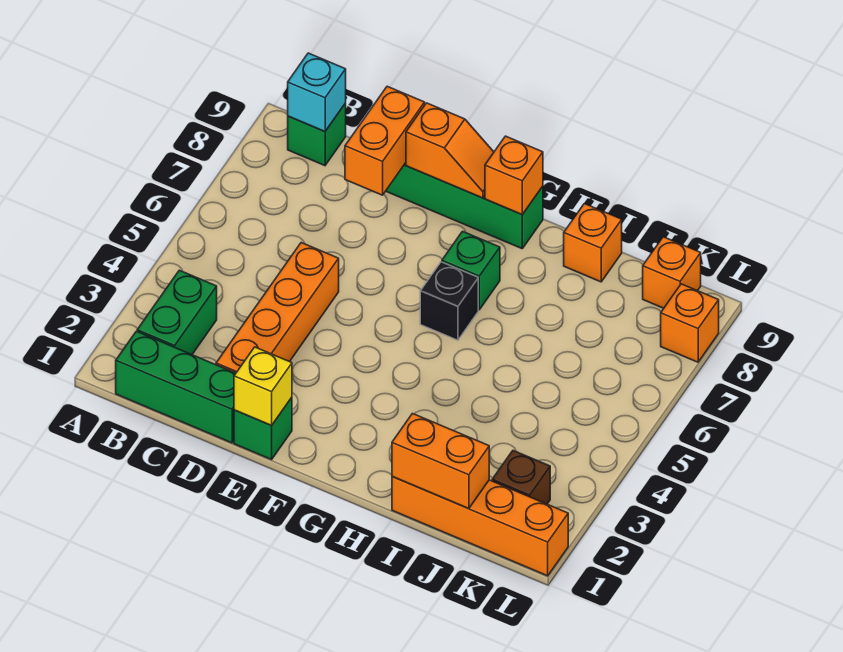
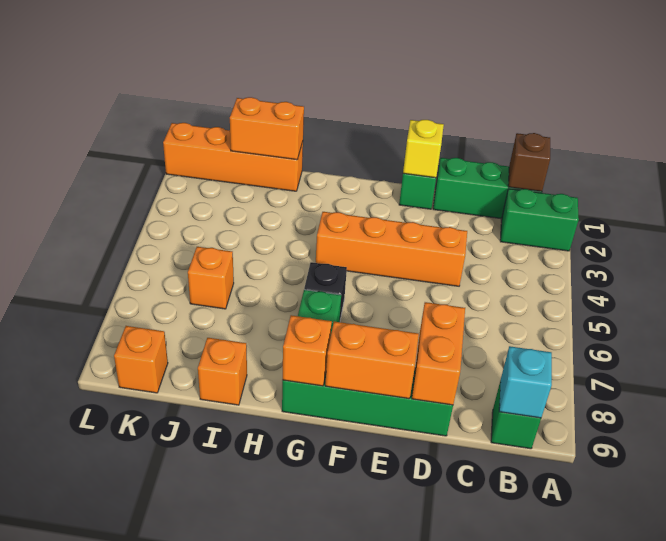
green 1x2 brick [137,270,217,355] -> green 1x2 brick turned to [500,189,579,251]
orange 1x4 brick [216,243,339,373] -> orange 1x4 brick turned to [316,212,467,286]
orange 1x2 slope [406,103,494,198] -> orange 1x2 brick [325,322,419,399]
brown 1x1 brick [492,451,550,504] -> brown 1x1 brick moved to [508,133,550,192]
orange 1x1 brick [661,284,719,362] -> orange 1x1 brick moved to [188,247,234,309]

